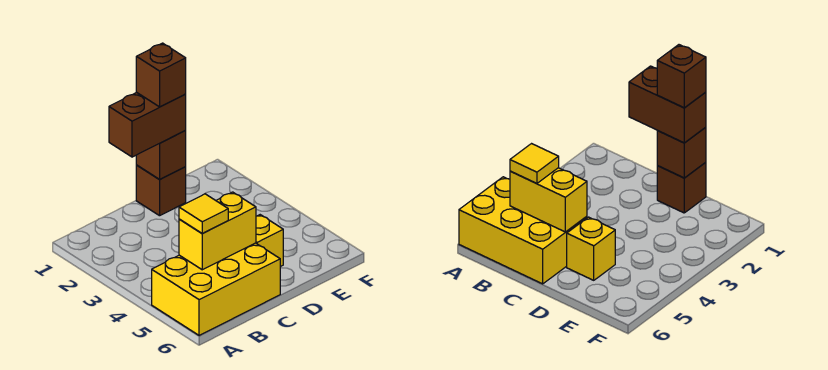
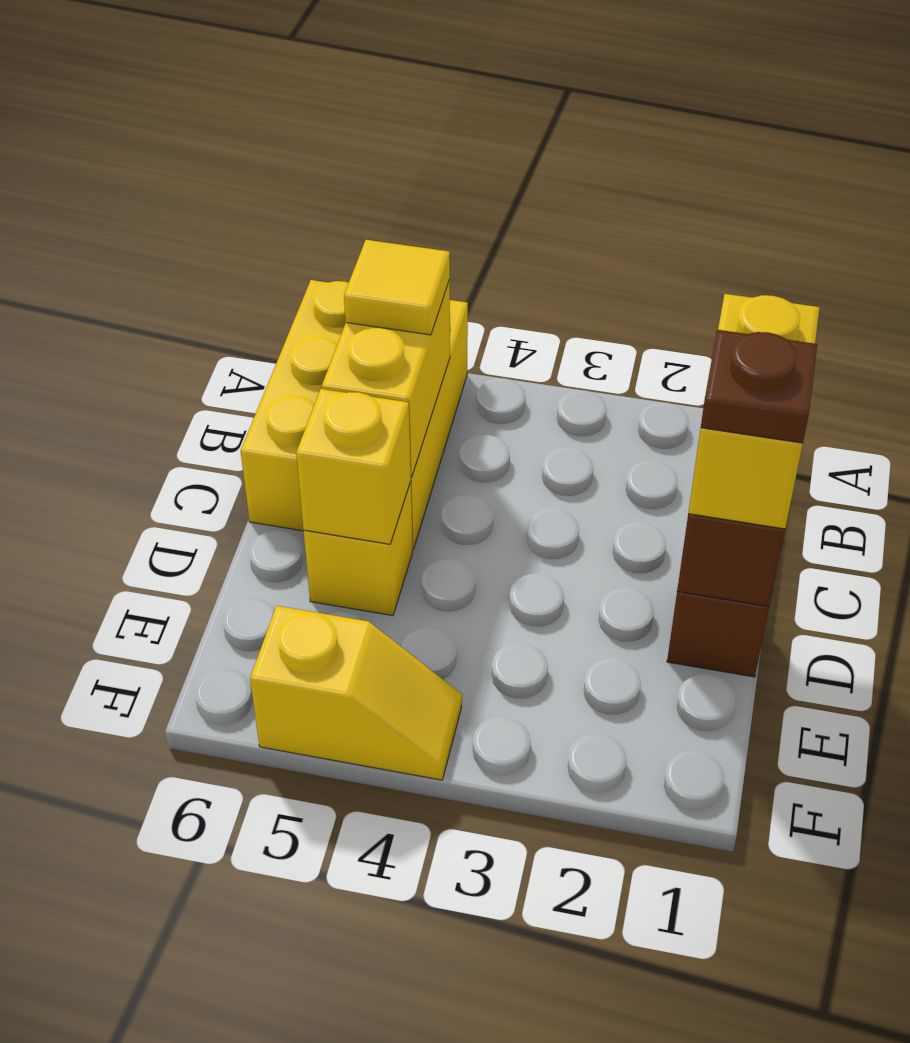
brown 1x2 brick [109,92,186,157] -> yellow 1x2 brick [688,294,820,529]
brown 1x1 brick [136,43,186,107] -> brown 1x1 plate [701,330,817,443]
none -> yellow 1x1 brick [296,389,411,544]
none -> yellow 1x2 slope [250,606,462,780]

